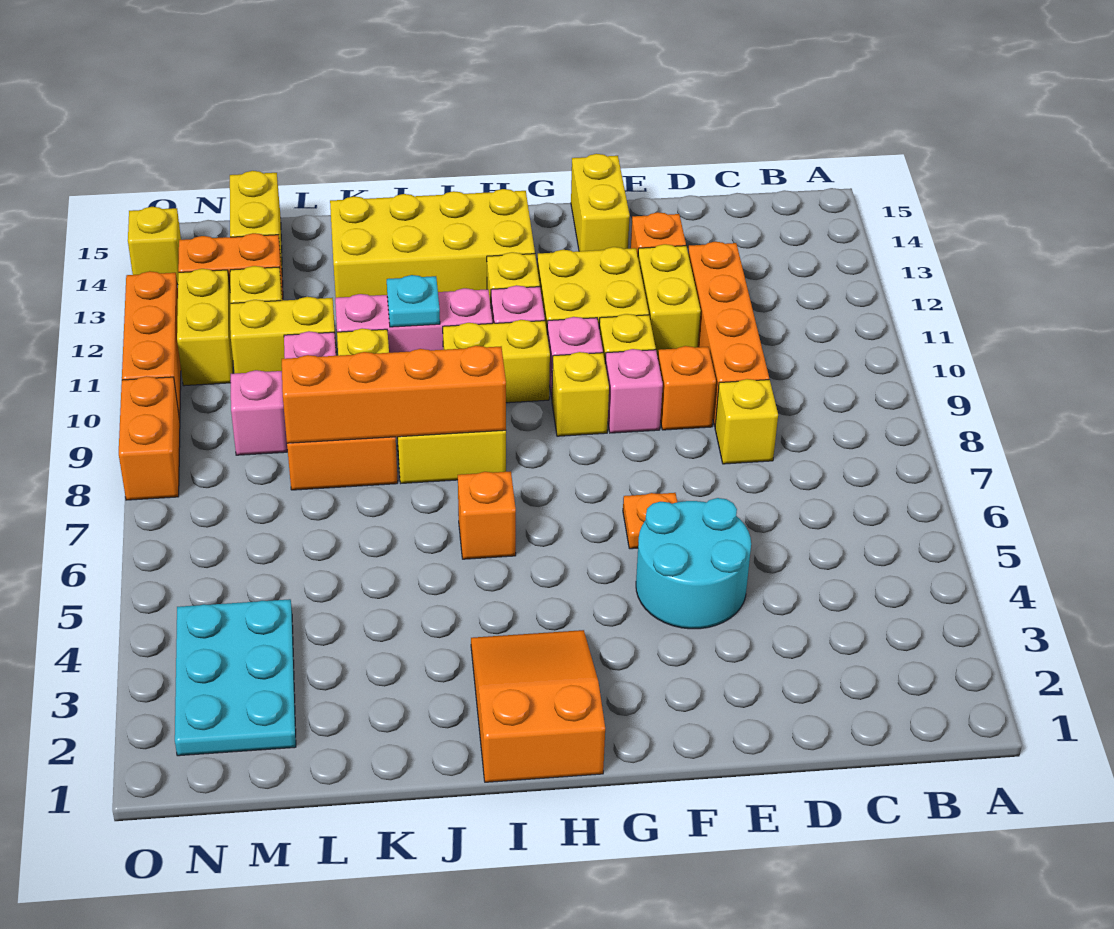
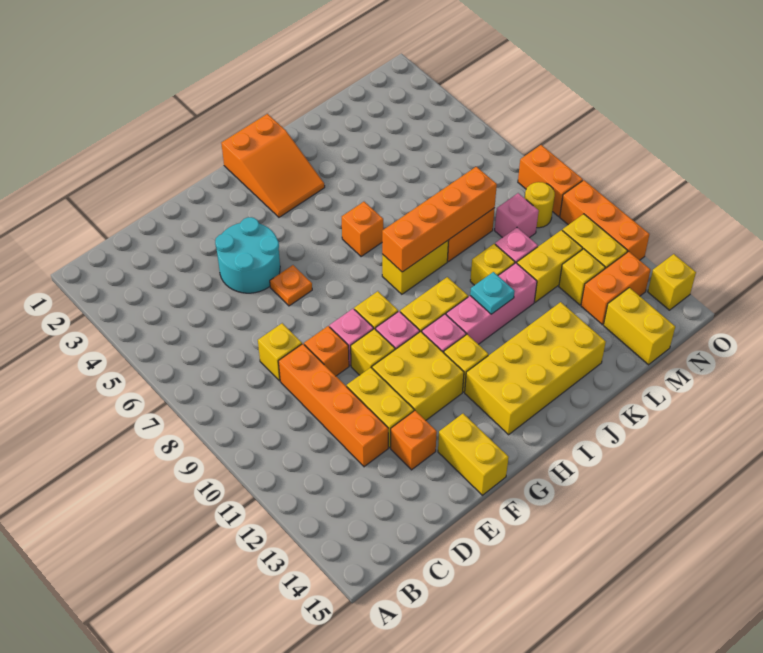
cyan 2x3 plate [175,599,296,756] -> none
none -> yellow 1x1 round brick [525,182,555,228]

